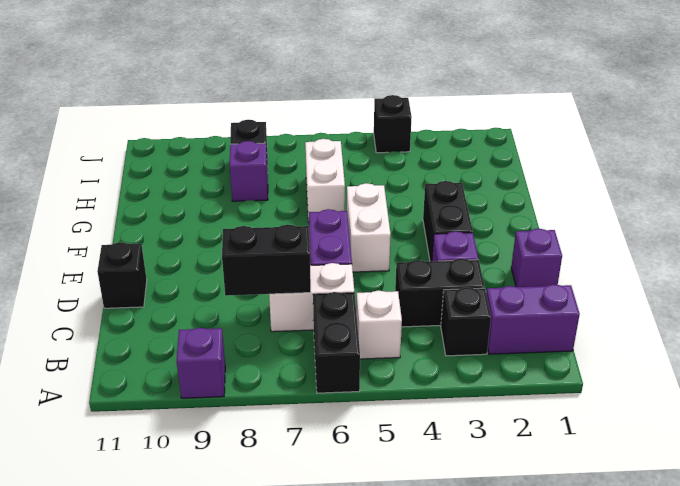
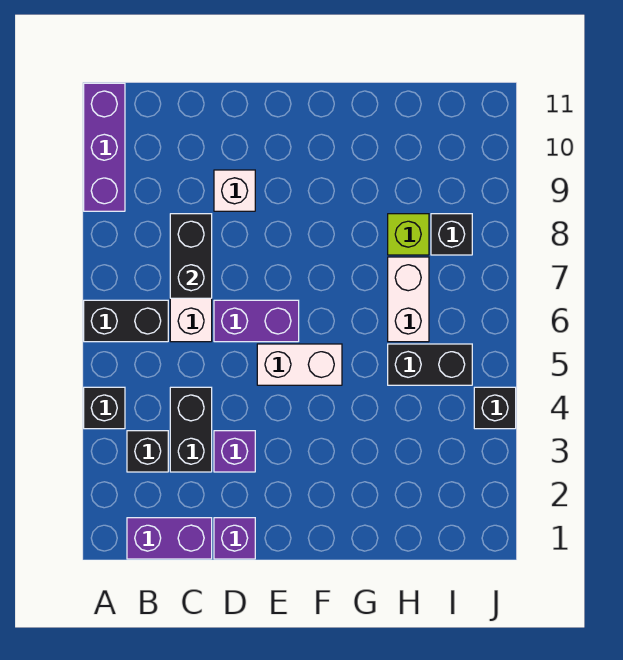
purple 1x1 brick [177,328,225,398] -> purple 1x3 brick [84,83,125,211]
purple 1x2 brick [486,284,580,354] -> purple 1x2 brick turned to [127,518,212,559]
white 1x1 brick [356,290,402,359] -> white 1x1 brick moved to [214,170,255,211]
black 1x1 brick [97,242,147,308] -> black 1x1 brick moved to [84,387,125,429]
black 1x2 brick [423,181,473,261] -> black 1x2 brick moved to [388,344,472,385]
white 1x2 brick [305,139,345,222] -> white 1x2 brick turned to [388,257,429,342]
purple 1x1 brick [230,141,268,201] -> lime 1x1 brick [388,214,429,255]

